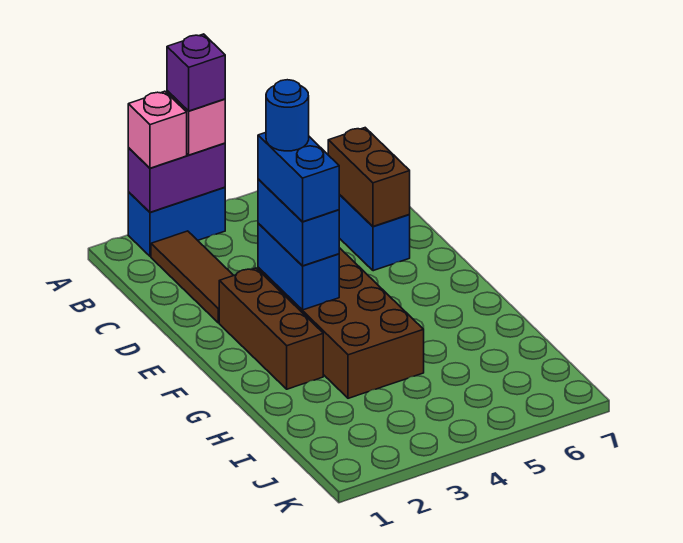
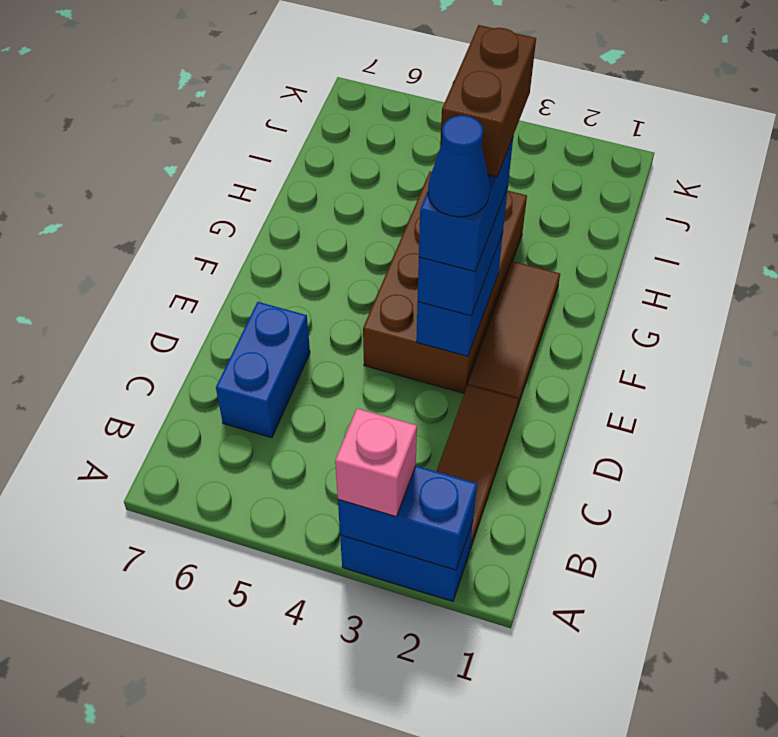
purple 1x2 brick [128,143,225,212] -> blue 1x2 brick [338,466,477,570]
pink 1x1 brick [128,91,187,168] -> none
purple 1x1 brick [167,34,225,111] -> none
brown 1x2 brick [328,128,410,226] -> brown 1x2 brick moved to [440,25,536,177]
brown 1x3 brick [219,268,323,389] -> brown 1x3 tile [468,261,560,408]
blue 1x1 round brick [266,80,309,151] -> blue 1x1 cone [428,115,490,217]

